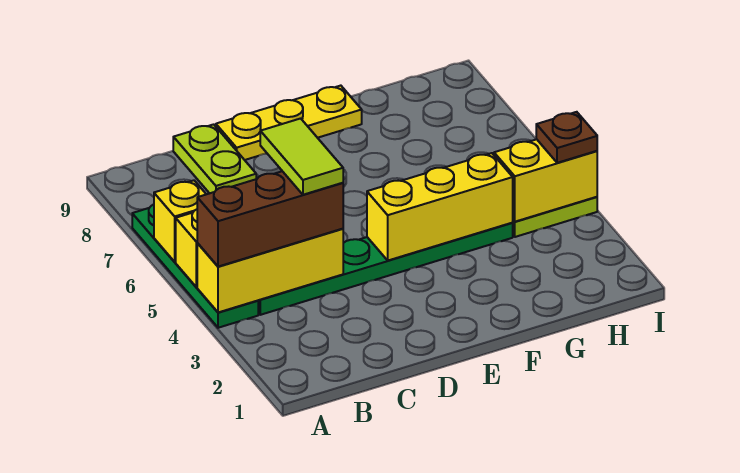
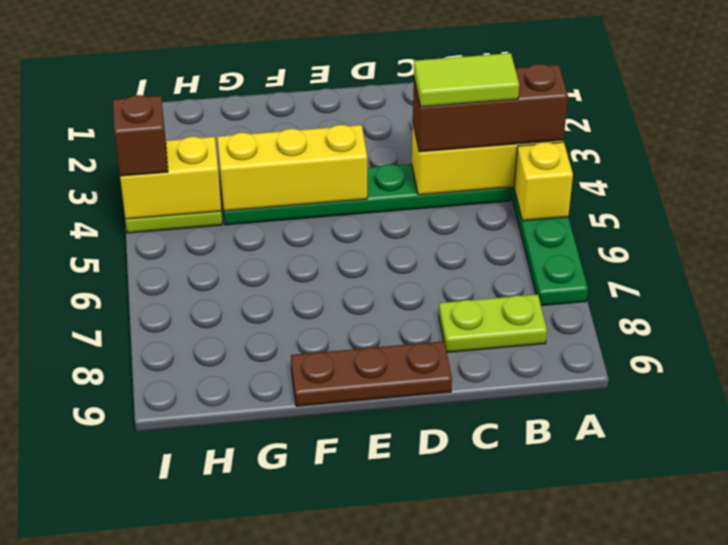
yellow 1x1 brick [154,180,206,262] -> none
lime 1x2 tile [260,118,343,195] -> lime 1x2 tile turned to [414,53,519,107]
lime 1x2 plate [173,124,256,193] -> lime 1x2 plate turned to [439,294,547,352]
yellow 1x3 plate [216,86,362,160] -> brown 1x3 plate [291,341,452,406]
brown 1x1 plate [536,112,597,163] -> brown 1x1 brick [113,95,168,176]

